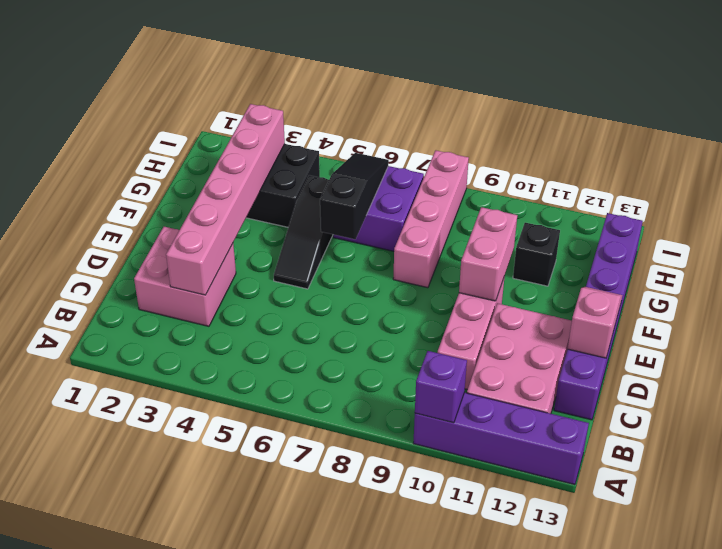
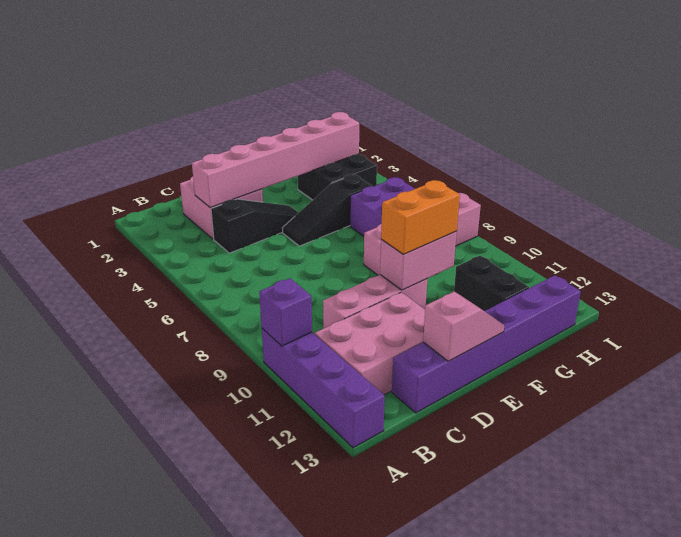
none -> orange 1x2 brick [381,180,460,254]
black 1x3 slope [320,153,389,239] -> black 1x3 slope moved to [211,199,299,253]
black 1x1 brick [513,223,560,286] -> black 1x2 brick [454,256,529,311]

